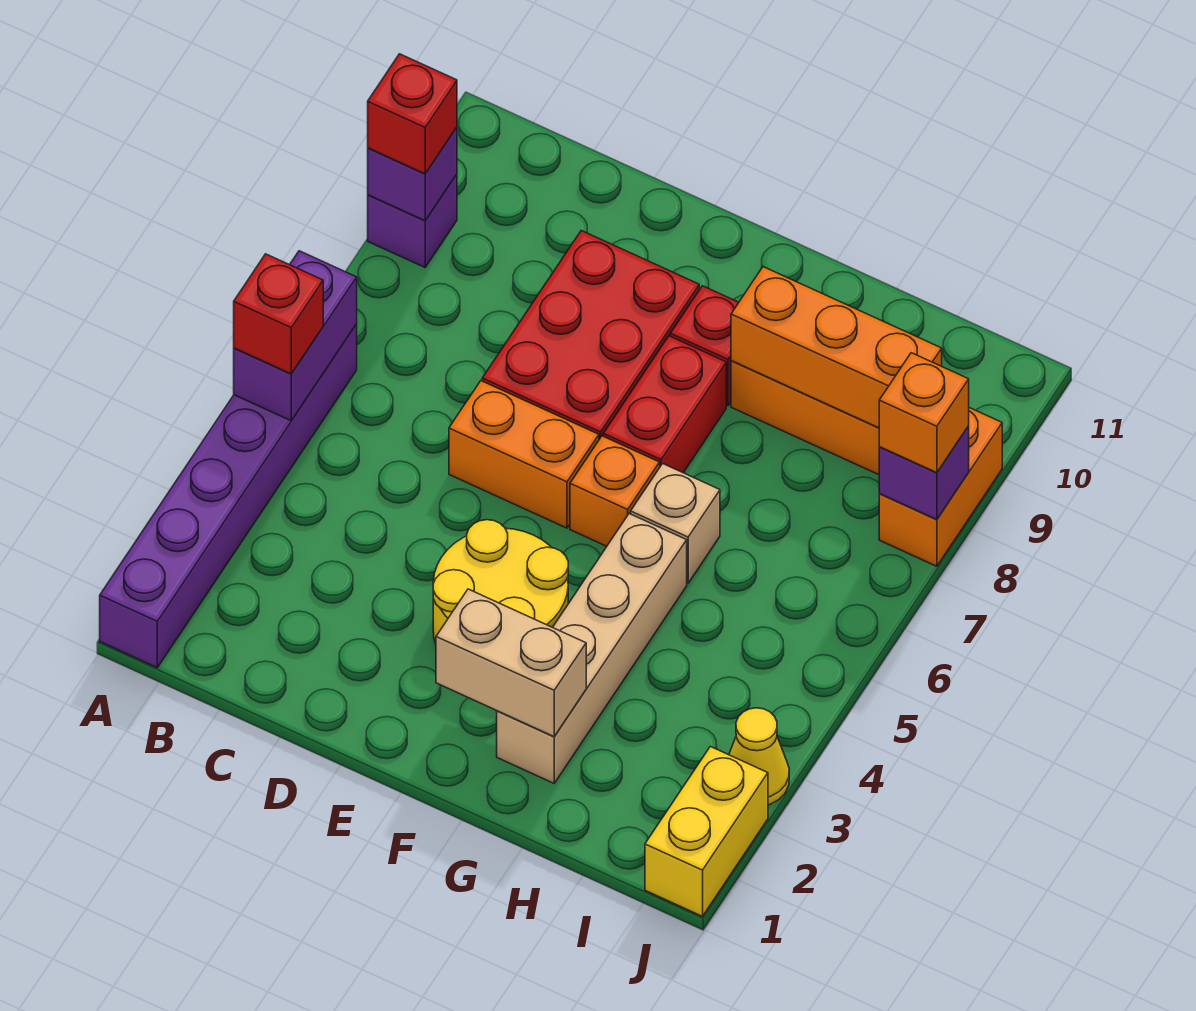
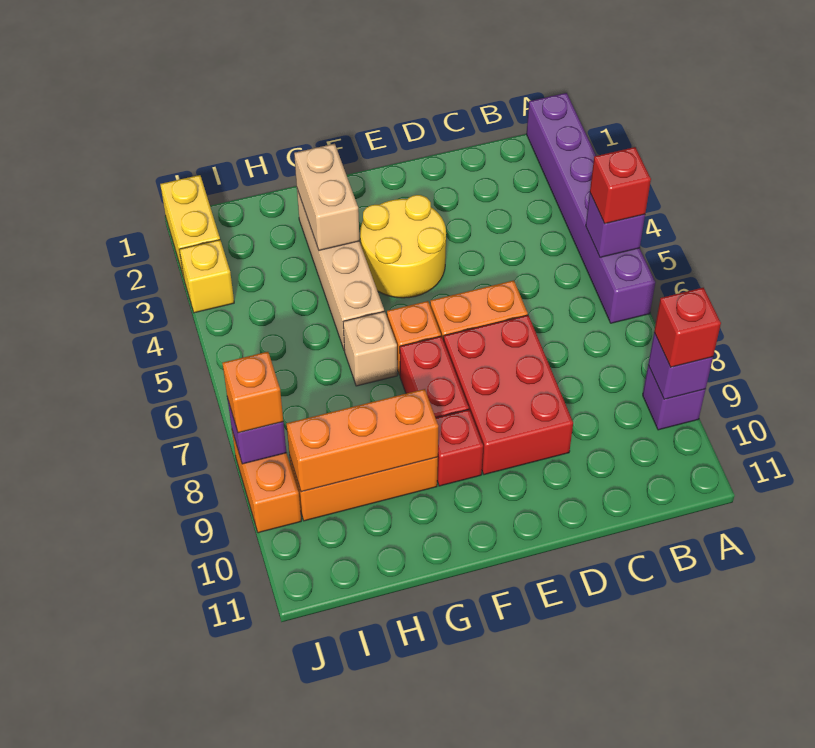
purple 1x2 brick [234,251,357,421] -> purple 1x1 brick [586,194,645,257]
tan 1x2 brick [436,589,586,737] -> tan 1x2 brick turned to [294,144,359,250]
yellow 1x1 cone [729,708,789,805] -> yellow 1x1 brick [179,240,234,313]

